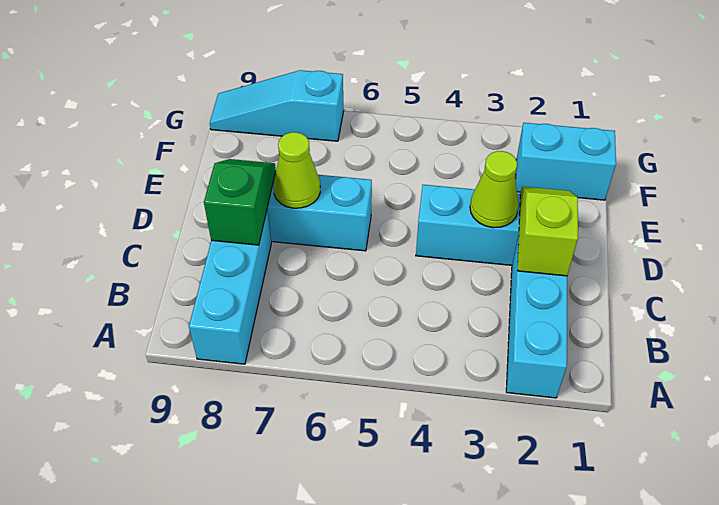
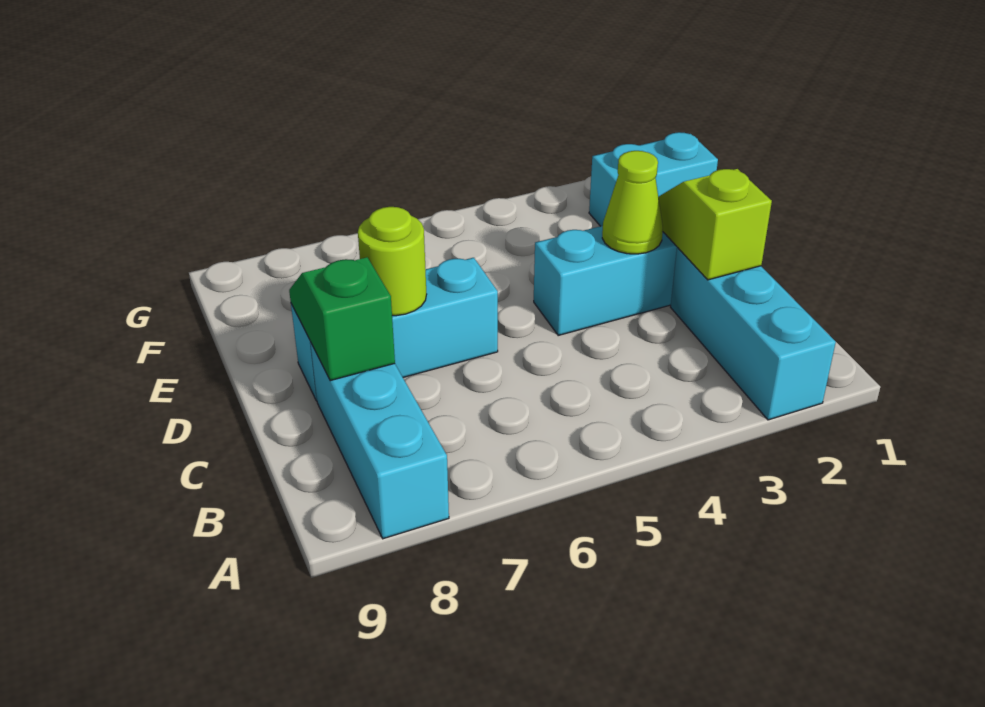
lime 1x1 cone [273,132,320,208] -> lime 1x1 round brick [358,207,427,316]
cyan 1x3 slope [210,70,344,141] -> none

